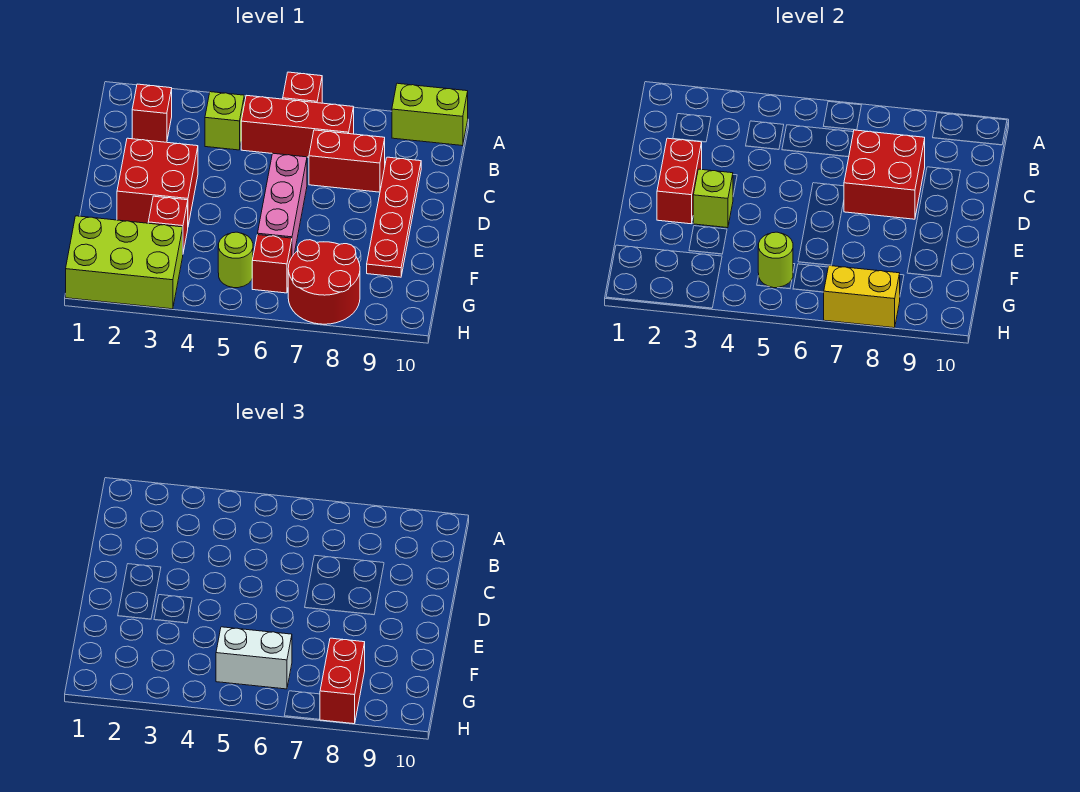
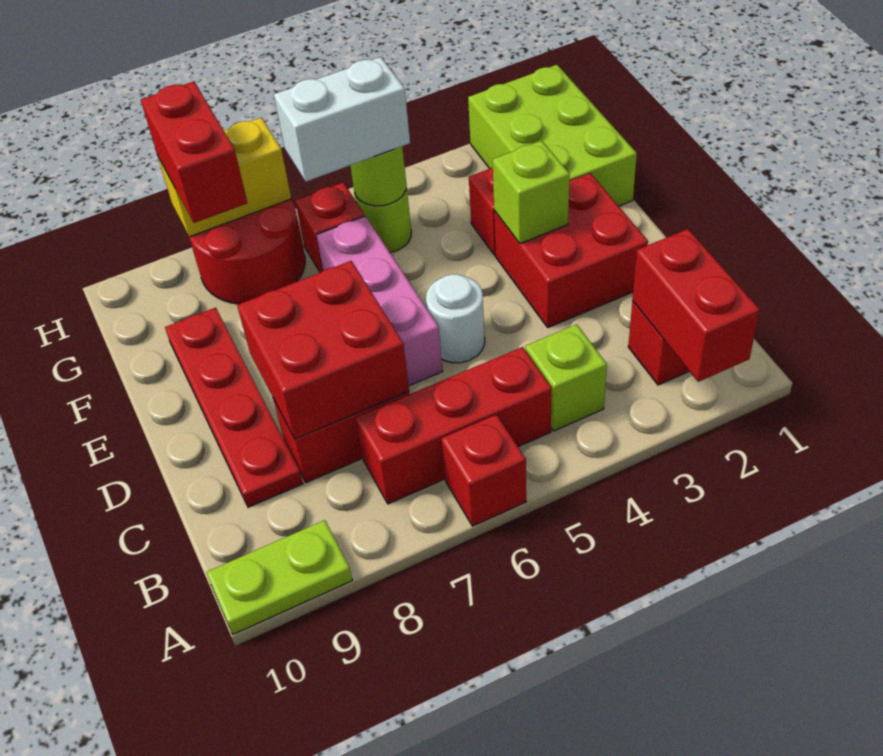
lime 1x2 brick [392,83,468,146] -> lime 1x2 plate [206,520,352,634]
red 1x2 brick [657,138,702,224] -> red 1x2 brick moved to [632,229,760,382]
none -> white 1x1 round brick [426,274,485,363]
lime 2x3 brick [66,216,183,309] -> lime 2x3 brick turned to [468,65,637,206]

